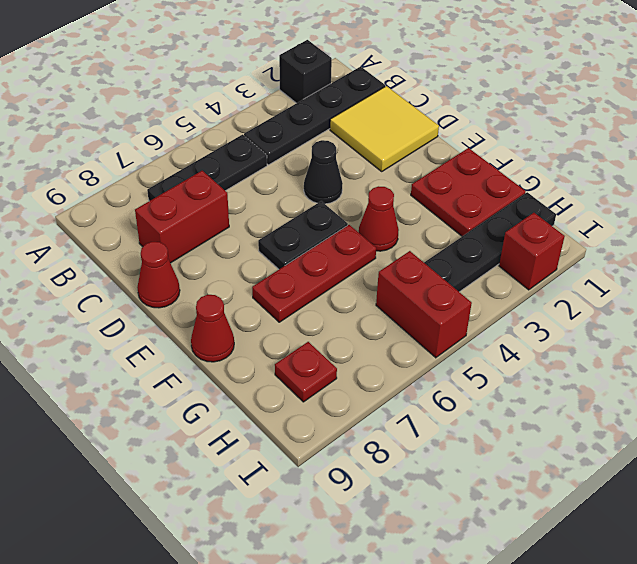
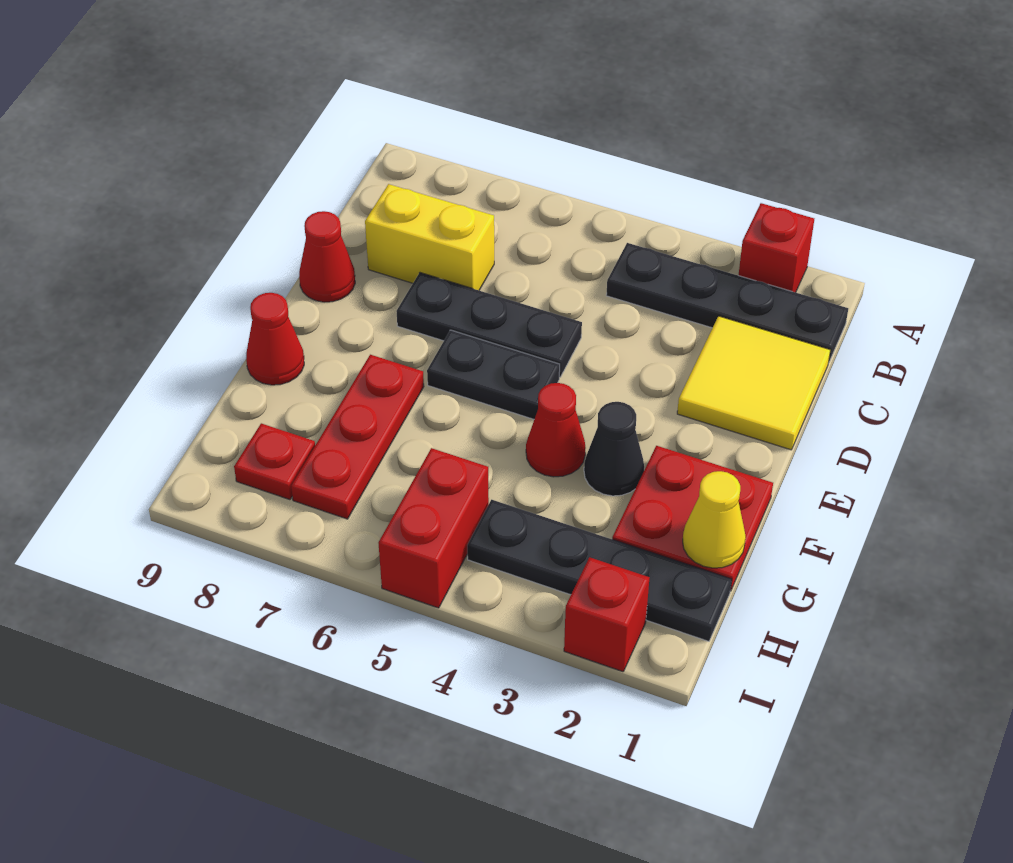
black 1x1 brick [279,40,332,103] -> red 1x1 brick [738,203,814,293]
black 1x3 plate [147,135,267,201] -> black 1x3 plate moved to [397,273,582,377]
red 1x2 brick [135,171,229,263] -> yellow 1x2 brick [365,184,494,290]
black 1x1 cone [304,140,343,204] -> black 1x1 cone moved to [584,402,644,496]
red 1x3 plate [252,225,376,322] -> red 1x3 plate turned to [291,355,424,519]
none -> yellow 1x1 cone [683,471,746,568]

